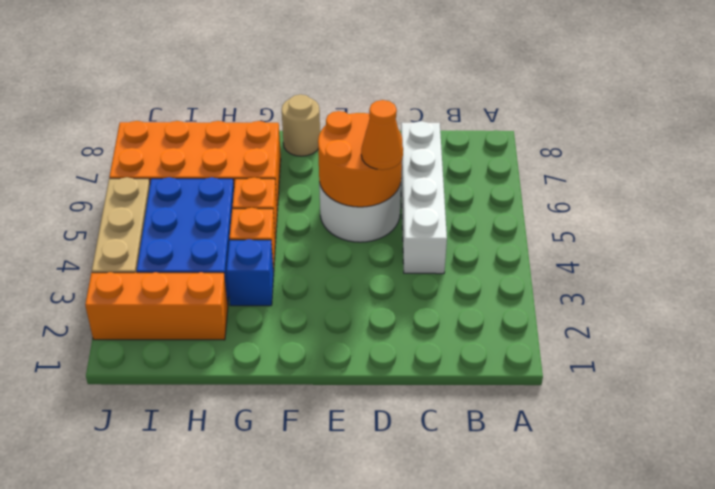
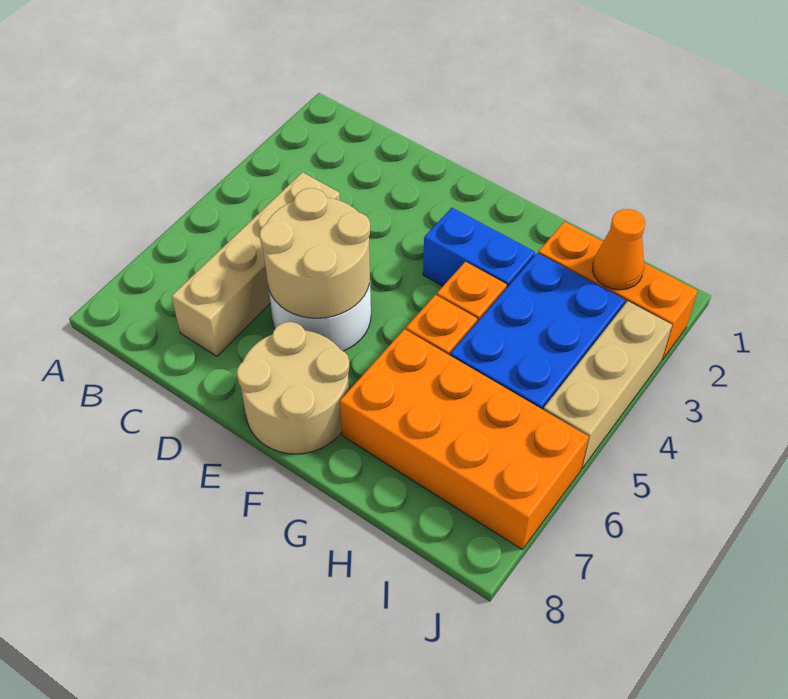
white 1x4 brick [401,121,447,274] -> tan 1x4 brick [172,172,340,356]
orange 2x2 round brick [318,111,402,207] -> tan 2x2 round brick [259,188,370,318]
orange 1x1 cone [361,100,403,170] -> orange 1x1 cone moved to [593,209,645,290]
tan 1x1 round brick [282,94,320,156] -> tan 2x2 round brick [237,322,350,454]
blue 1x1 brick [226,239,274,306] -> blue 1x2 brick [423,208,535,288]

